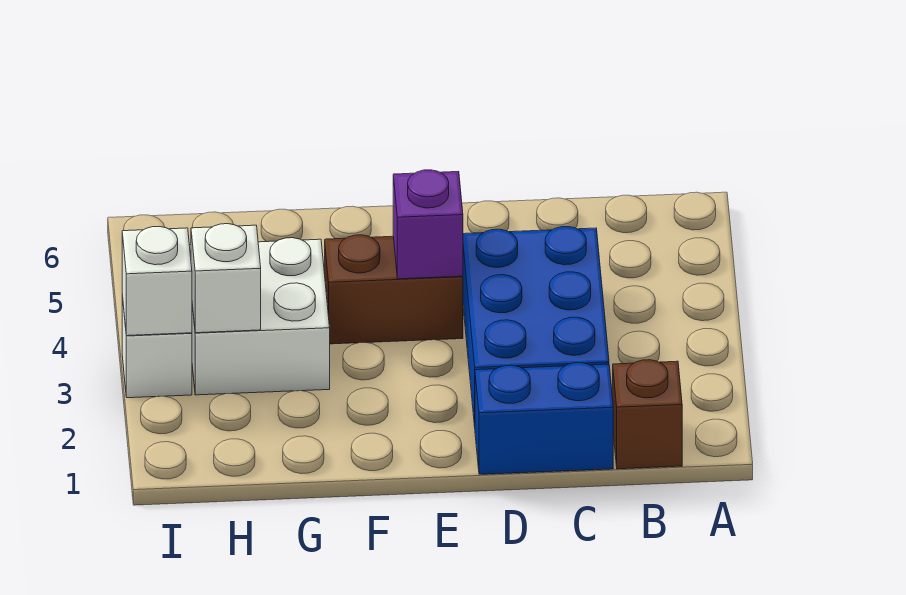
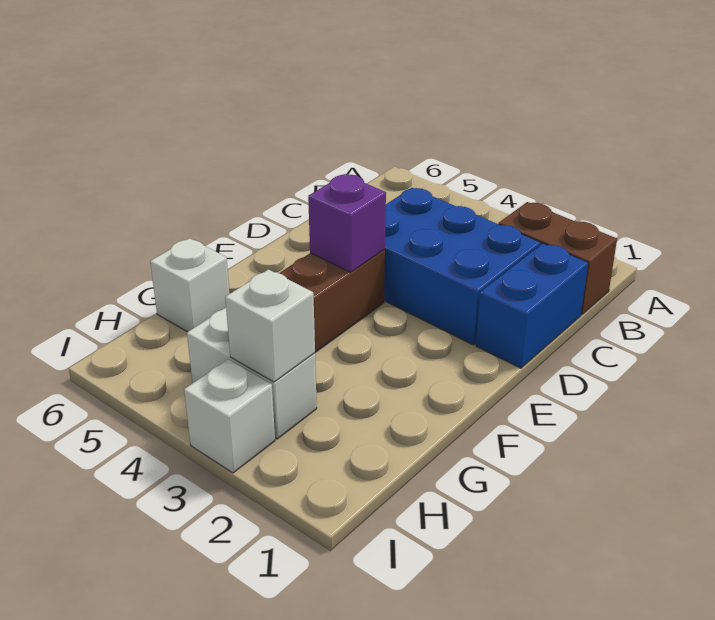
brown 1x1 brick [613,360,682,469] -> brown 1x2 brick [499,202,617,314]
white 2x2 brick [189,238,330,395] -> white 1x2 brick [187,308,317,439]
white 1x1 brick [122,226,192,336] -> white 1x1 brick moved to [150,238,230,332]

